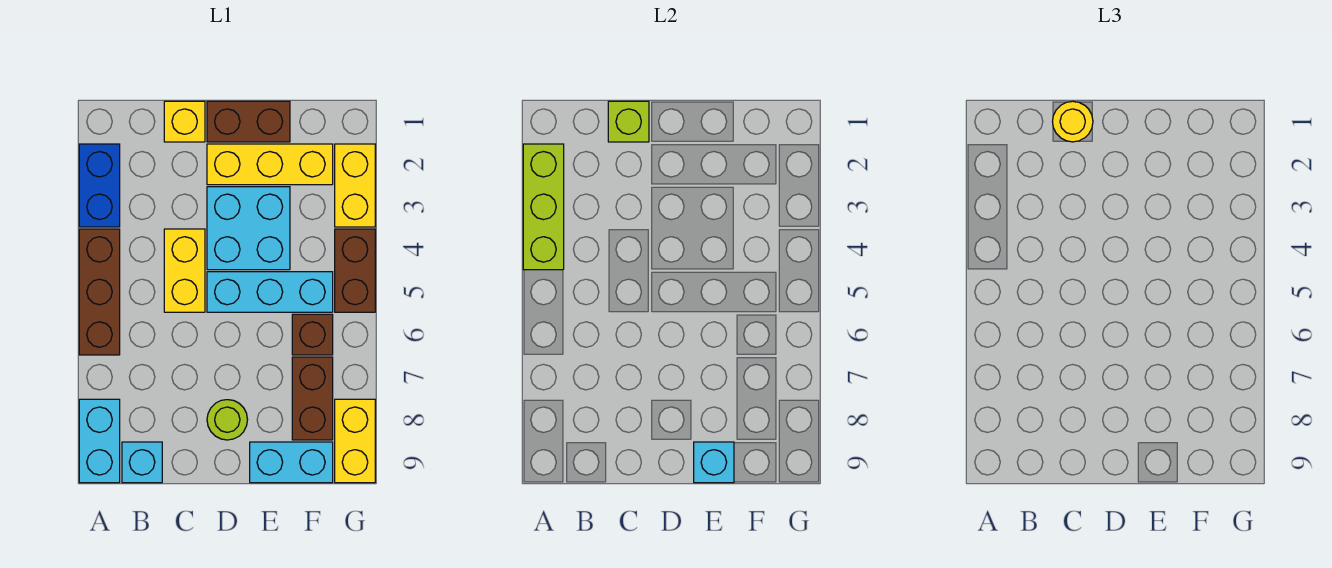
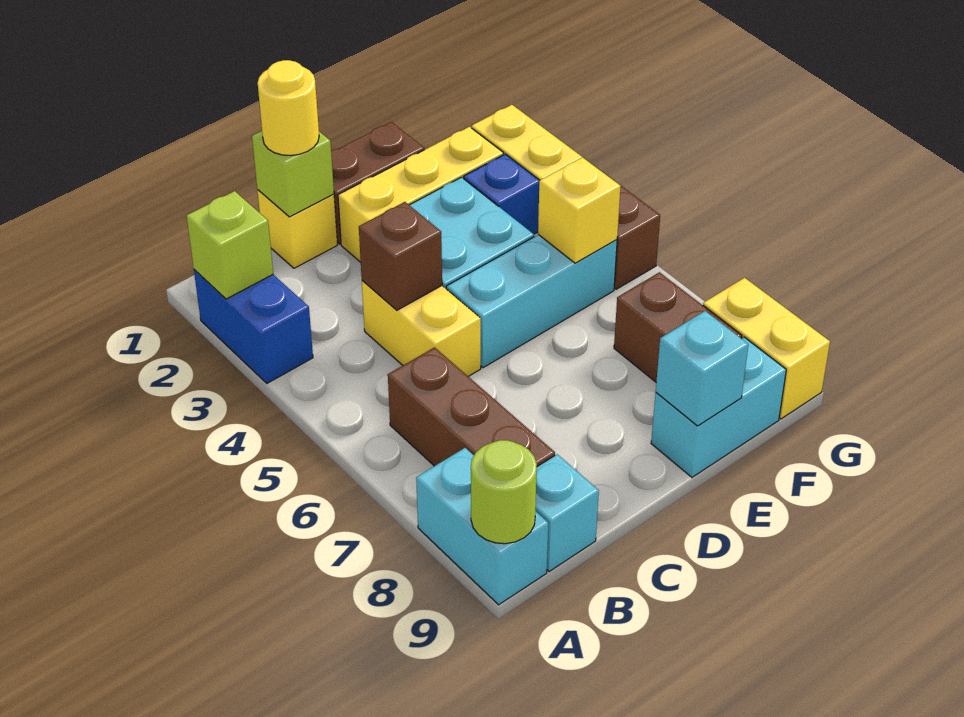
lime 1x3 brick [523,144,564,270] -> lime 1x1 brick [187,191,273,299]
brown 1x3 brick [79,229,120,355] -> brown 1x3 brick moved to [388,347,555,466]
lime 1x1 round brick [207,400,248,440] -> lime 1x1 round brick moved to [471,440,537,544]
none -> blue 1x1 brick [464,154,540,234]
none -> yellow 1x1 brick [538,157,621,263]
brown 1x1 brick [292,314,333,355] -> brown 1x1 brick moved to [359,202,442,310]

